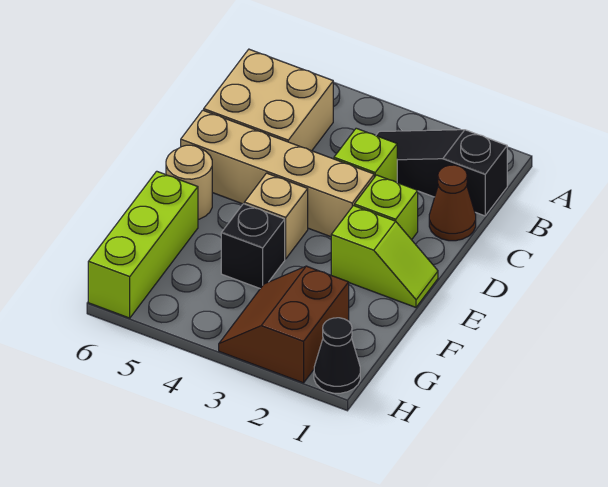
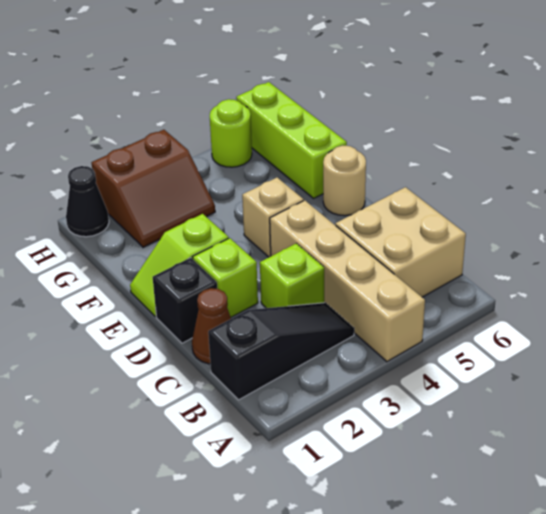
tan 1x4 brick [181,110,374,237] -> tan 1x4 brick turned to [270,200,425,362]
black 1x1 brick [221,204,285,288] -> black 1x1 brick moved to [153,258,217,343]
brown 2x2 slope [219,266,349,383] -> brown 2x2 slope turned to [92,130,215,247]
none -> lime 1x1 round brick [210,99,252,167]

